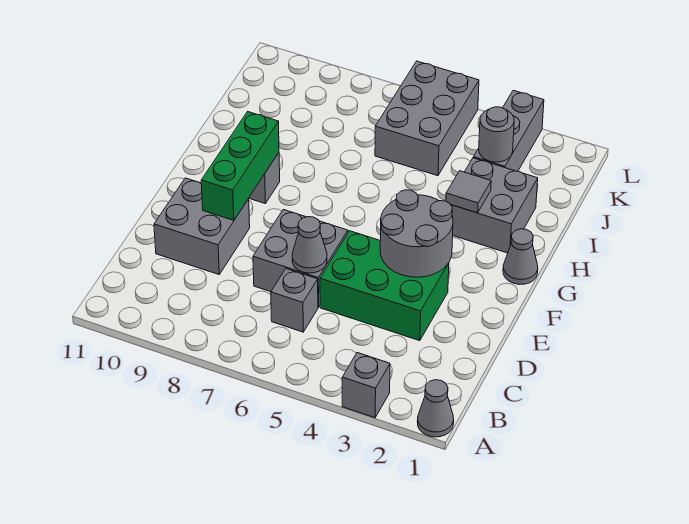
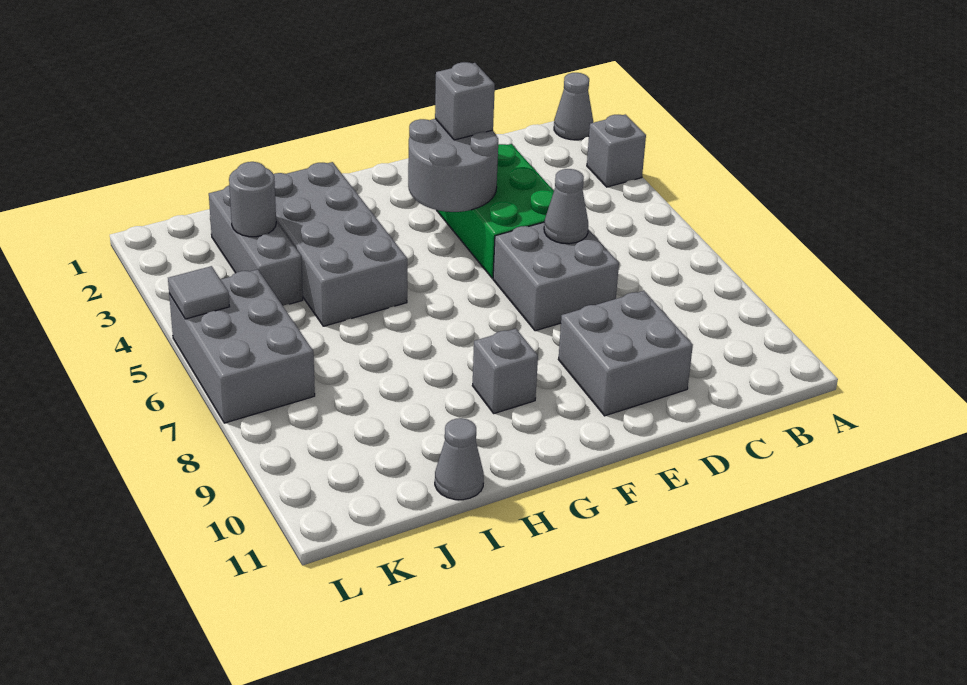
grey 1x1 brick [271,269,318,332] -> grey 1x1 brick moved to [435,62,495,140]
green 1x3 brick [201,112,279,220] -> none
grey 1x1 cone [503,229,538,284] -> grey 1x1 cone moved to [435,418,484,500]
grey 2x2 brick [451,158,538,253] -> grey 2x4 brick [273,162,407,326]
grey 1x1 tile [446,171,491,213] -> grey 1x1 tile moved to [168,266,230,319]
grey 1x3 brick [473,90,544,171] -> grey 1x3 brick turned to [209,186,303,306]
grey 2x3 brick [375,61,479,176] -> grey 2x3 brick turned to [169,269,315,423]

